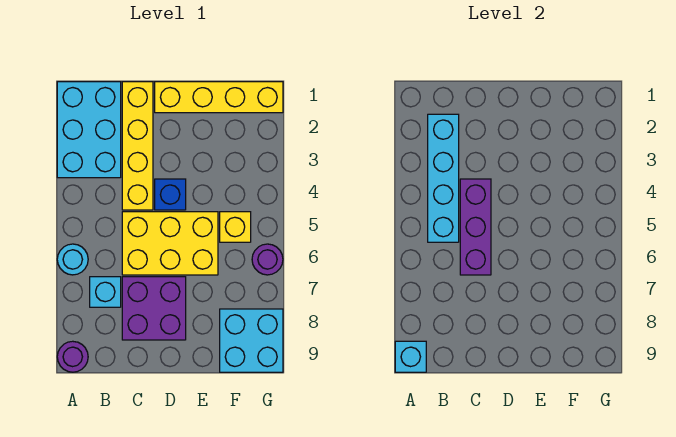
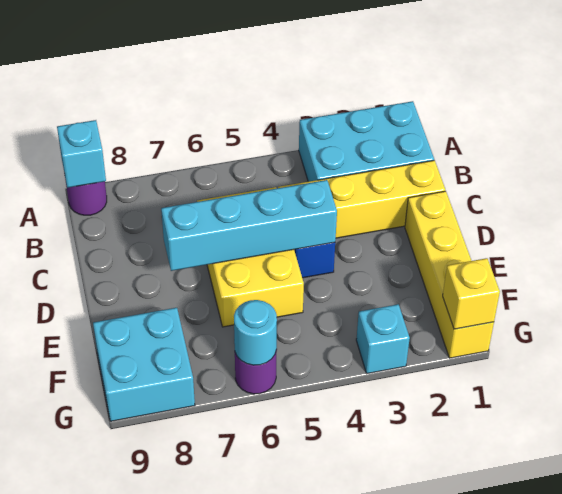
cyan 1x1 round brick [57,244,88,275] -> cyan 1x1 round brick moved to [234,300,277,365]
cyan 1x4 brick [428,114,459,242] -> cyan 1x4 brick moved to [161,180,337,271]
cyan 1x1 brick [90,277,121,307] -> cyan 1x1 brick moved to [356,304,410,374]
purple 1x3 brick [460,179,491,275] -> none
purple 2x2 brick [122,277,186,340] -> none
yellow 1x1 brick [220,212,251,242] -> yellow 1x1 brick moved to [443,258,500,329]

